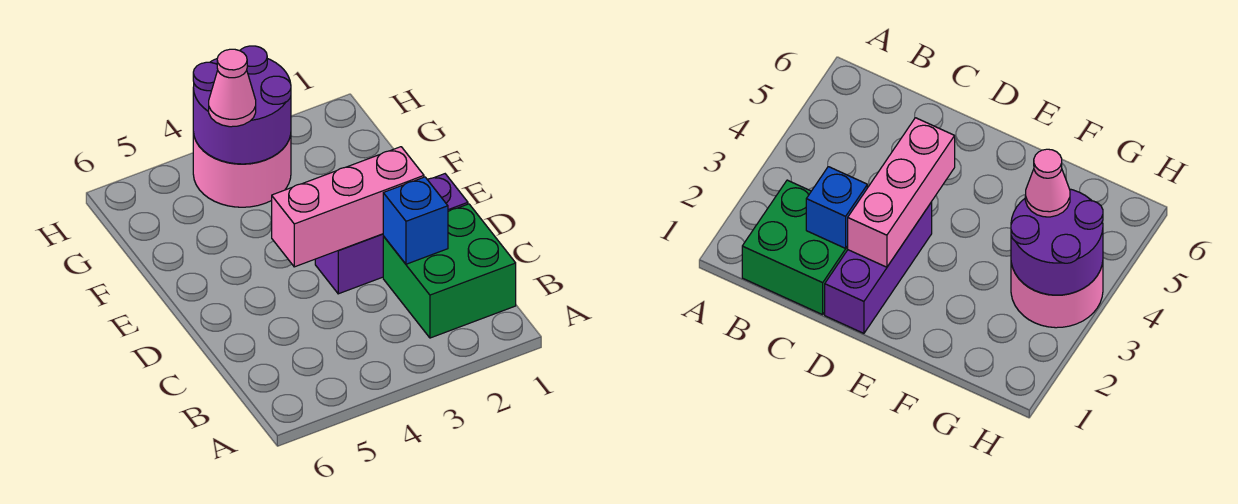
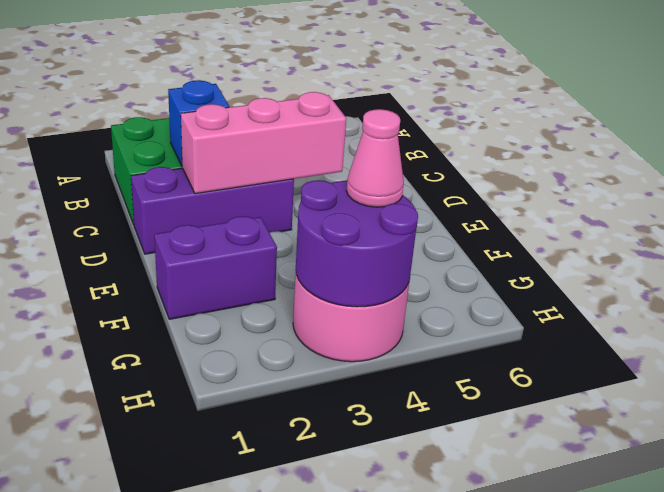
none -> purple 1x2 brick [154,216,277,319]

